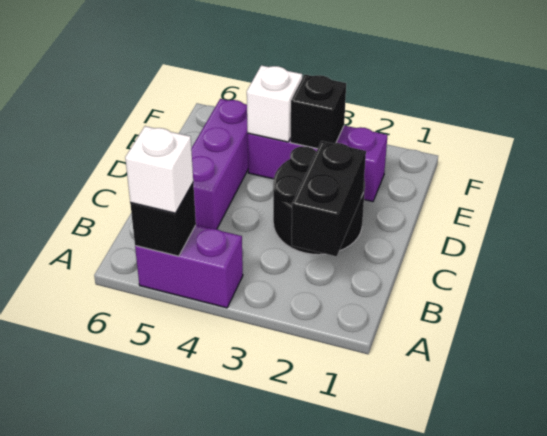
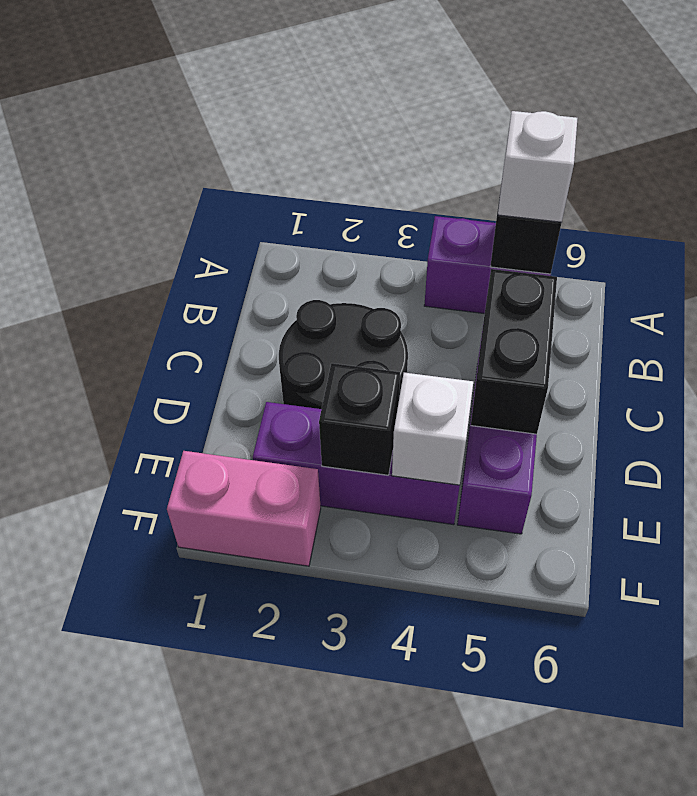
black 1x2 brick [292,141,366,256] -> black 1x2 brick moved to [471,269,557,434]
none -> pink 1x2 brick [167,451,321,566]

